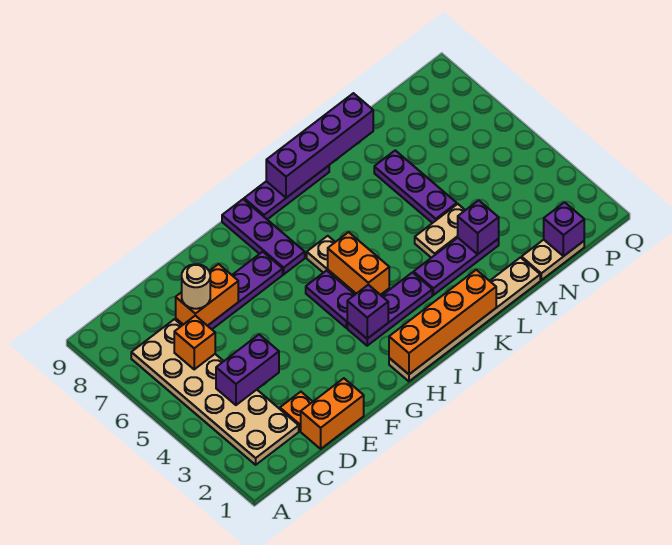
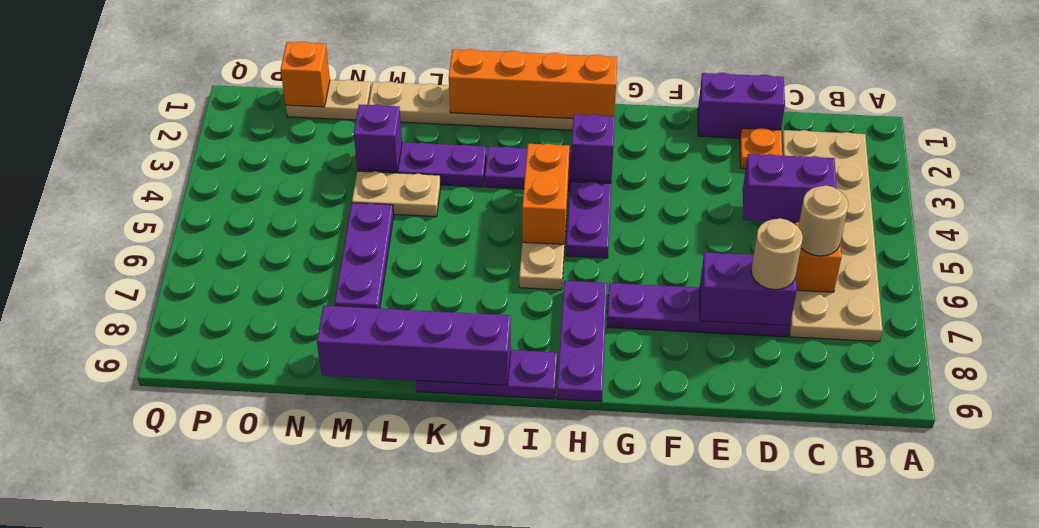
none -> tan 1x1 round brick [798,185,848,256]
orange 1x2 brick [301,378,364,449] -> purple 1x2 brick [698,73,785,138]
orange 1x2 brick [176,264,238,326] -> purple 1x2 brick [700,252,797,326]
purple 1x1 brick [544,202,584,256] -> orange 1x1 brick [281,41,330,107]

